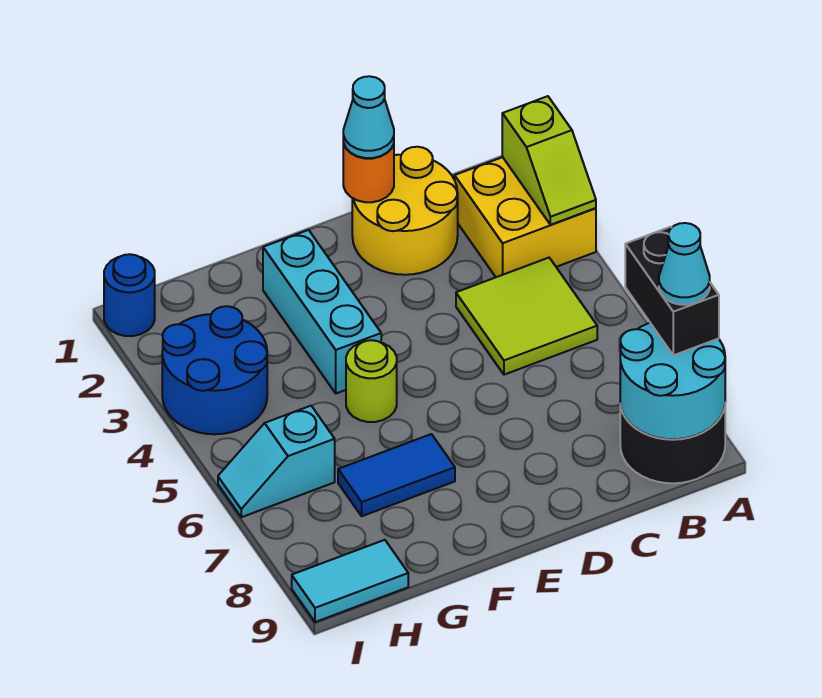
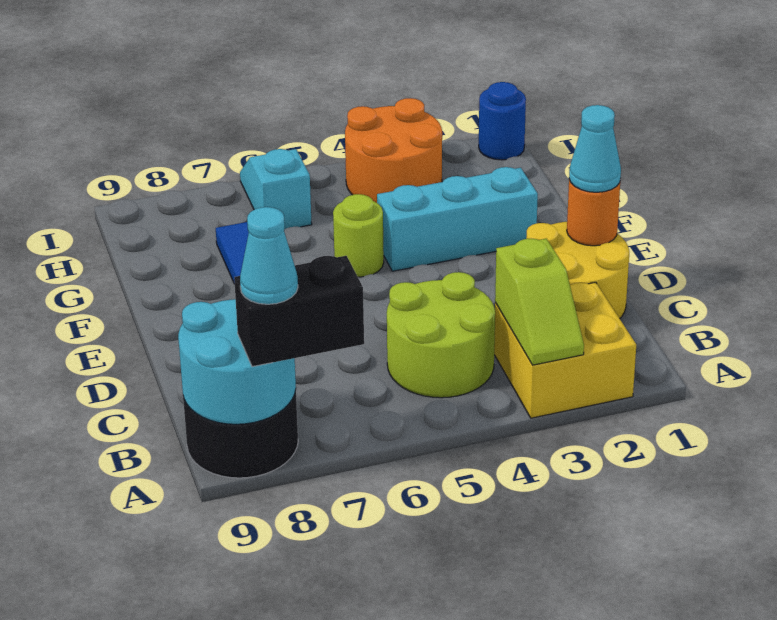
lime 1x2 slope [502,96,596,225] -> lime 1x2 slope turned to [495,239,584,365]
lime 2x2 tile [456,258,597,375] -> lime 2x2 round brick [387,272,495,398]
blue 2x2 round brick [162,306,267,434] -> orange 2x2 round brick [345,98,442,203]
cyan 1x2 tile [292,540,408,622] -> none

